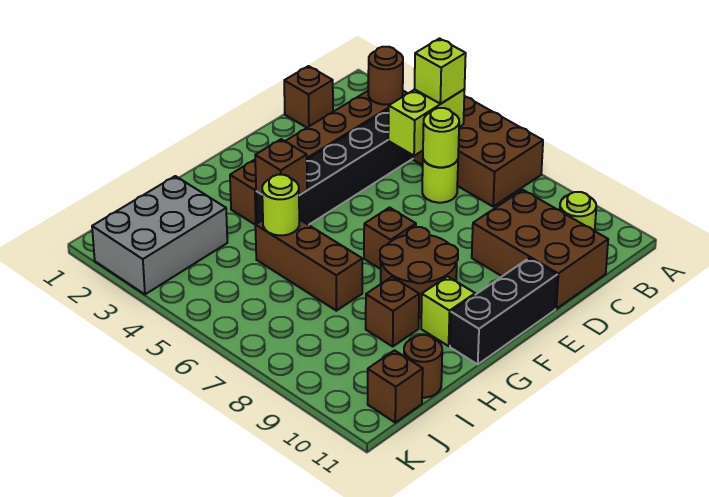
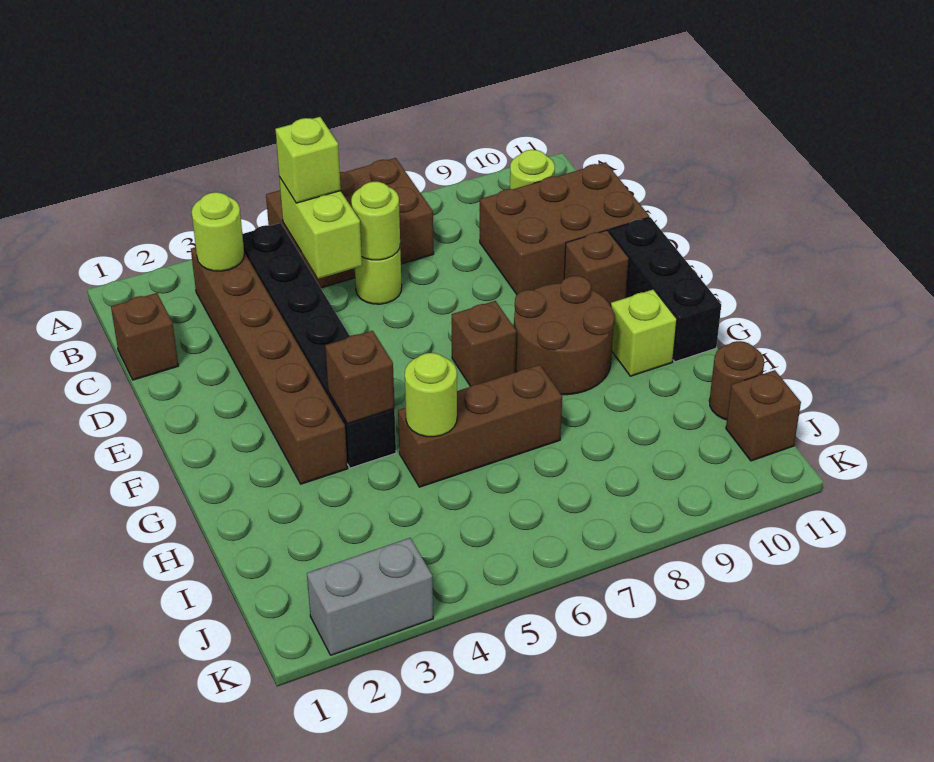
brown 1x1 round brick [368,47,403,105] -> lime 1x1 round brick [192,192,244,271]
brown 1x1 brick [366,277,419,346] -> brown 1x1 brick moved to [564,230,629,306]
grey 2x3 brick [92,176,227,294] -> grey 1x2 brick [307,538,433,655]

